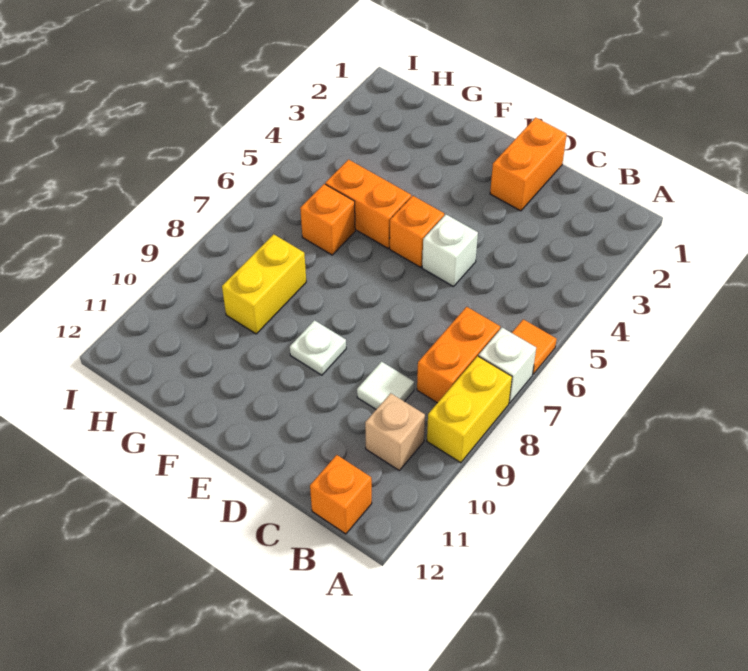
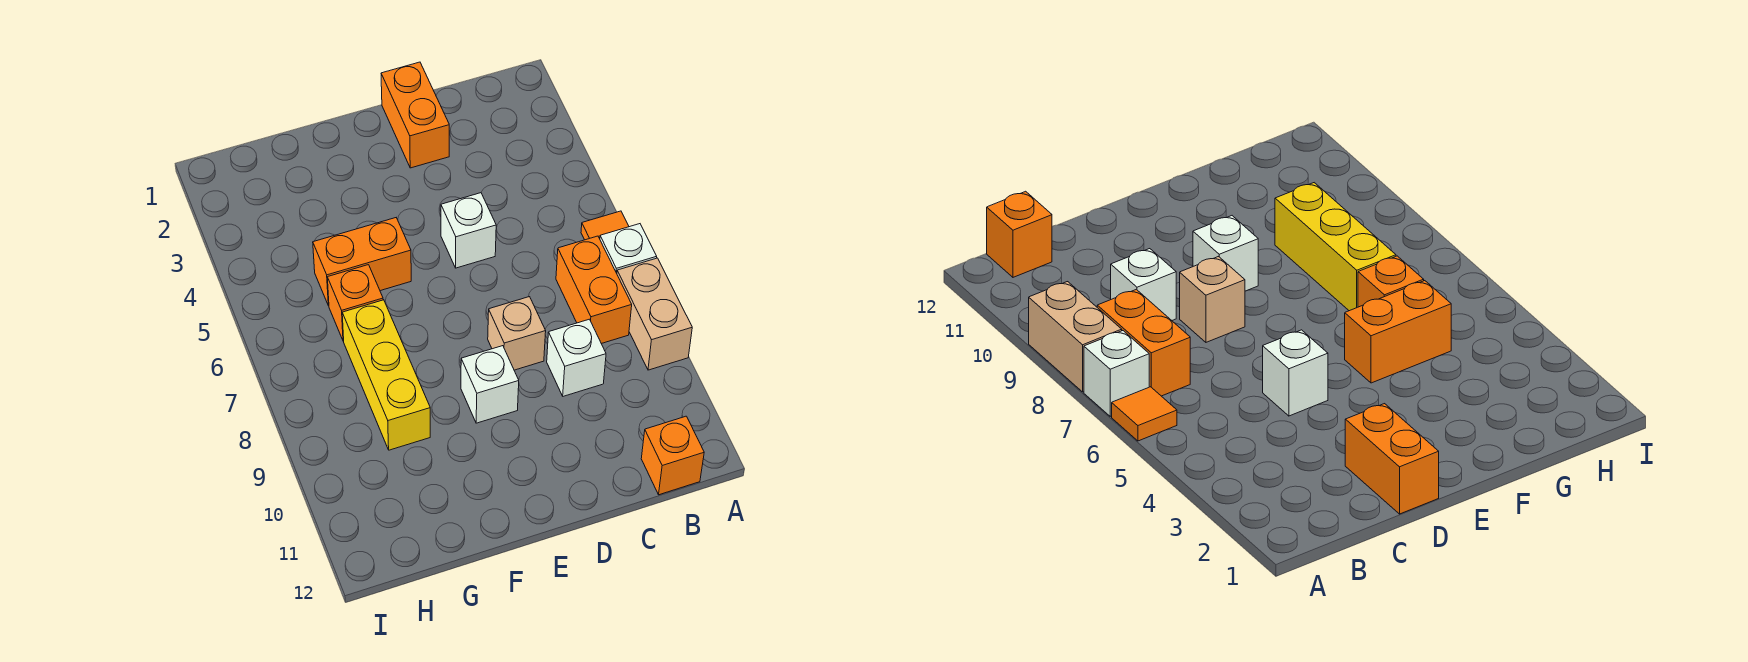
yellow 1x2 brick [427,356,512,463] -> tan 1x2 brick [617,258,692,370]
tan 1x1 brick [365,393,425,470] -> tan 1x1 brick moved to [488,297,546,370]
white 1x1 tile [357,362,414,409] -> white 1x1 brick [547,319,606,396]
orange 1x1 brick [390,196,444,267] -> none
white 1x1 plate [290,320,346,375] -> white 1x1 brick [461,346,519,423]
yellow 1x2 brick [222,234,306,334] -> yellow 1x3 brick [342,300,430,450]

